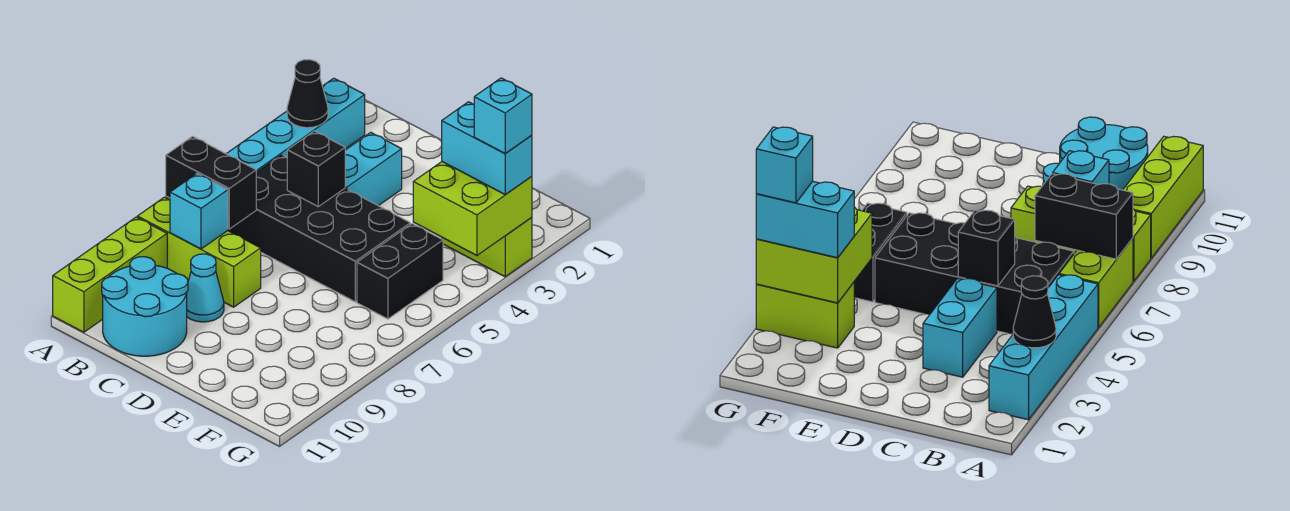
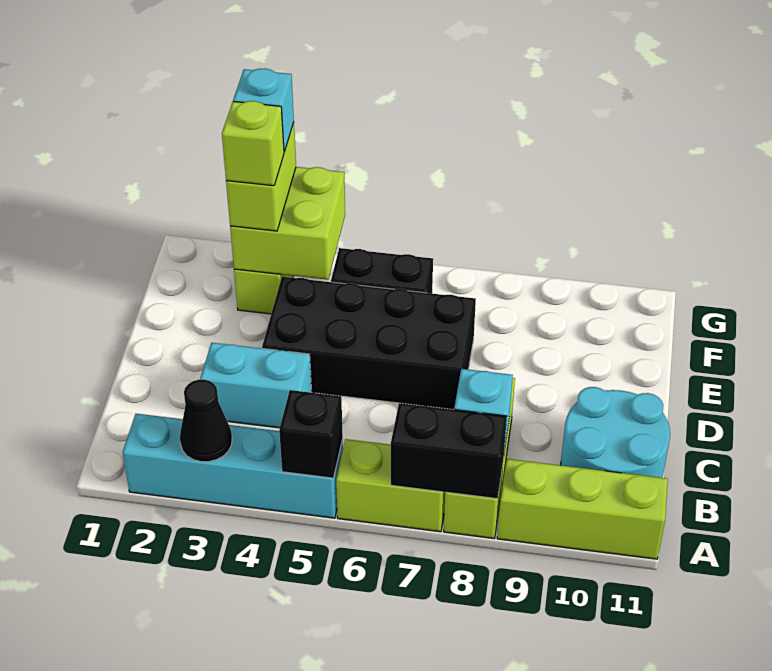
black 1x2 brick [166,136,256,229] -> black 1x2 brick turned to [391,403,507,499]
black 2x4 brick [228,155,410,302] -> black 2x4 brick turned to [262,277,476,410]
black 1x1 brick [287,131,345,207] -> black 1x1 brick moved to [279,390,343,478]
cyan 1x1 cone [187,254,224,322] -> none
cyan 1x2 brick [442,102,532,195] -> lime 1x2 brick [226,123,296,231]
none -> lime 1x1 brick [222,101,284,186]

